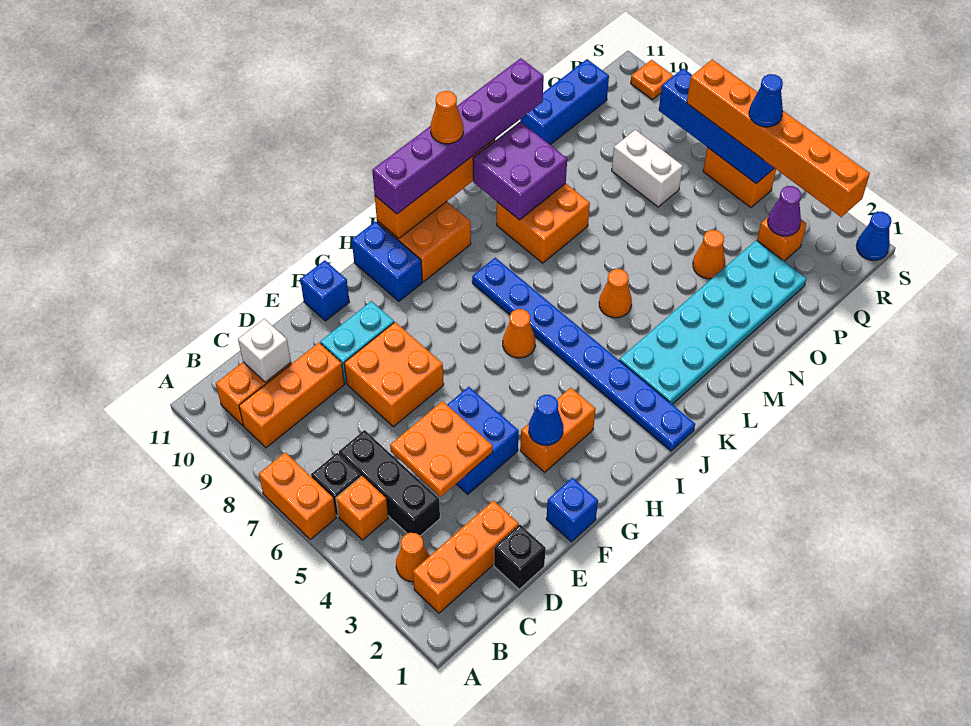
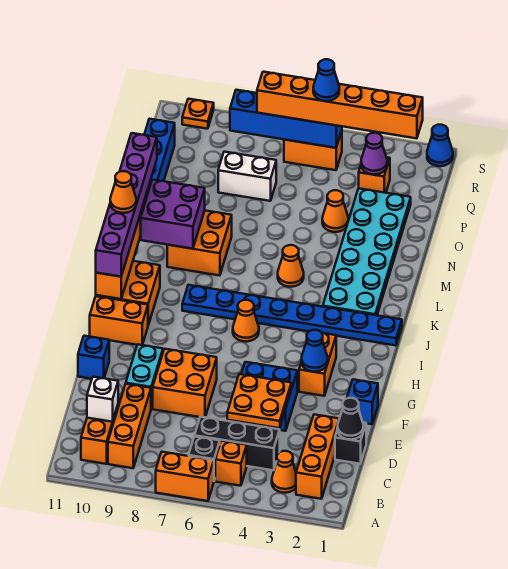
none -> black 1x1 cone [337,398,364,440]
blue 1x2 brick [352,221,422,301] -> orange 1x2 brick [90,296,148,345]

